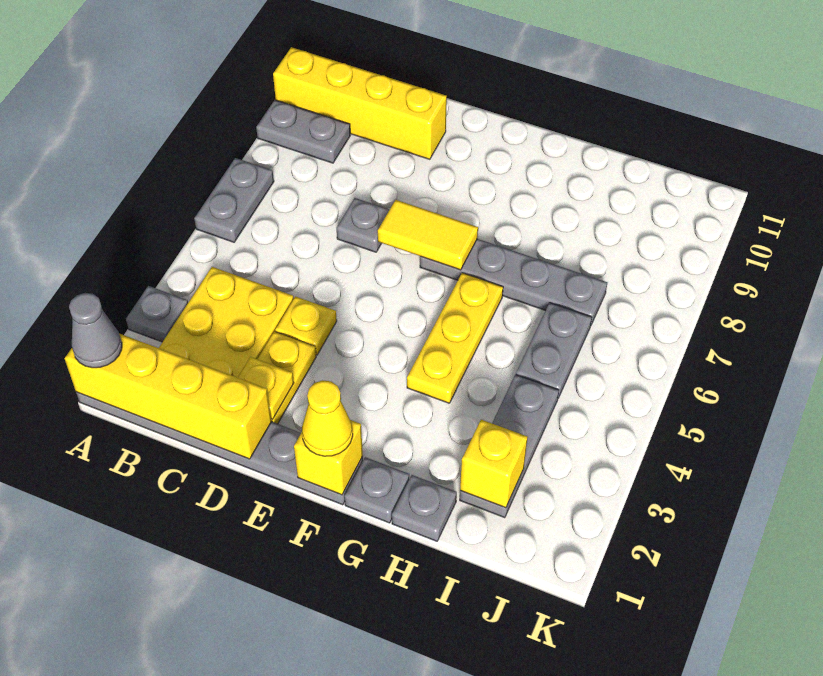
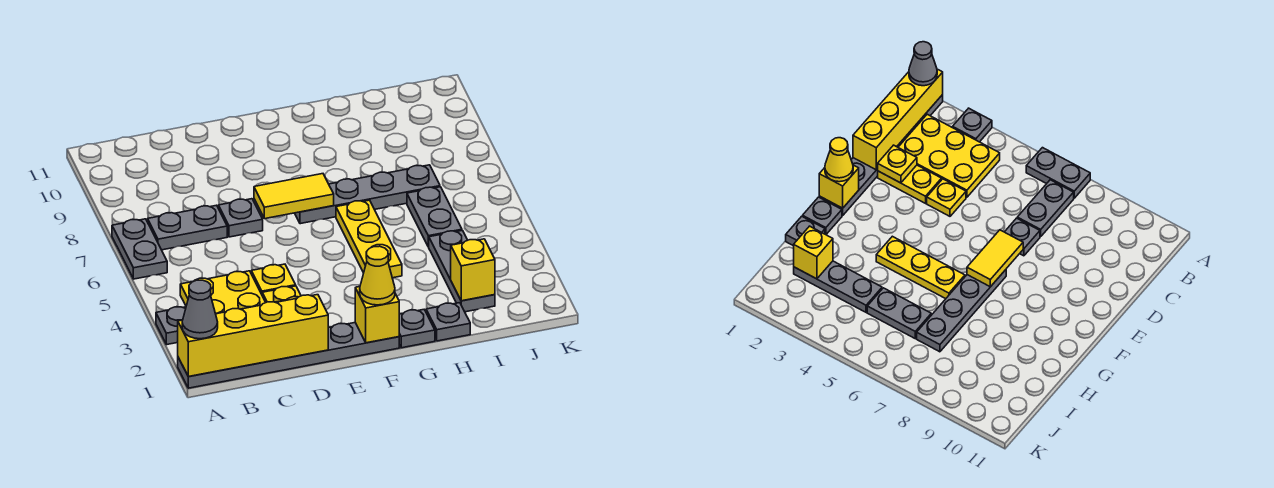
grey 1x2 plate [256,100,350,163] -> grey 1x2 plate moved to [148,205,227,250]
yellow 1x4 brick [273,47,447,159] -> none

